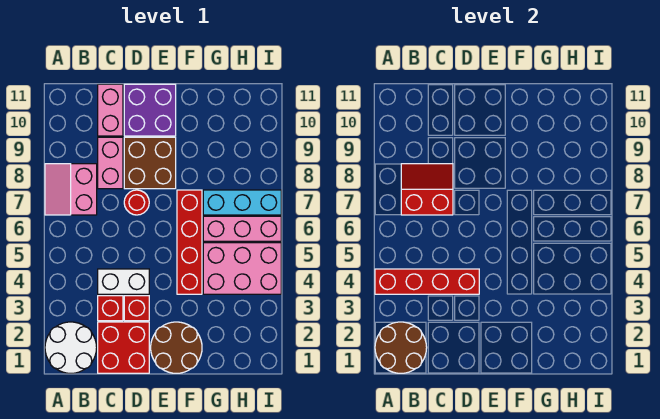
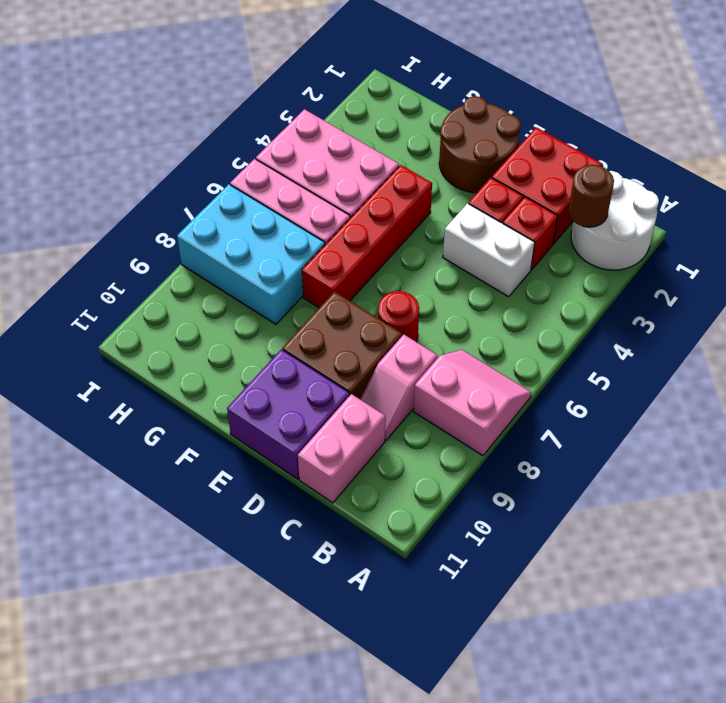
brown 2x2 round brick [375,322,427,373] -> brown 1x1 round brick [568,165,614,227]
red 1x4 brick [375,269,479,294] -> none
pink 2x2 slope [45,164,97,215] -> pink 2x2 slope turned to [413,350,531,456]
red 2x2 slope [401,164,453,215] -> none
pink 1x2 brick [98,137,123,189] -> pink 1x2 slope [360,335,437,440]
cyan 1x3 brick [203,190,281,215] -> cyan 2x3 brick [177,184,325,324]

